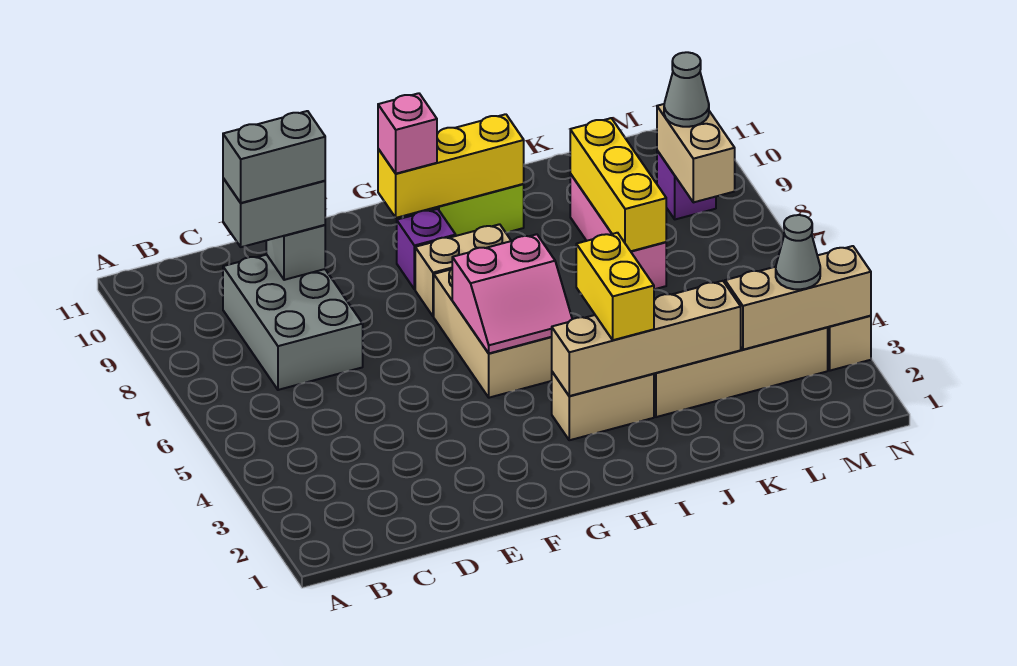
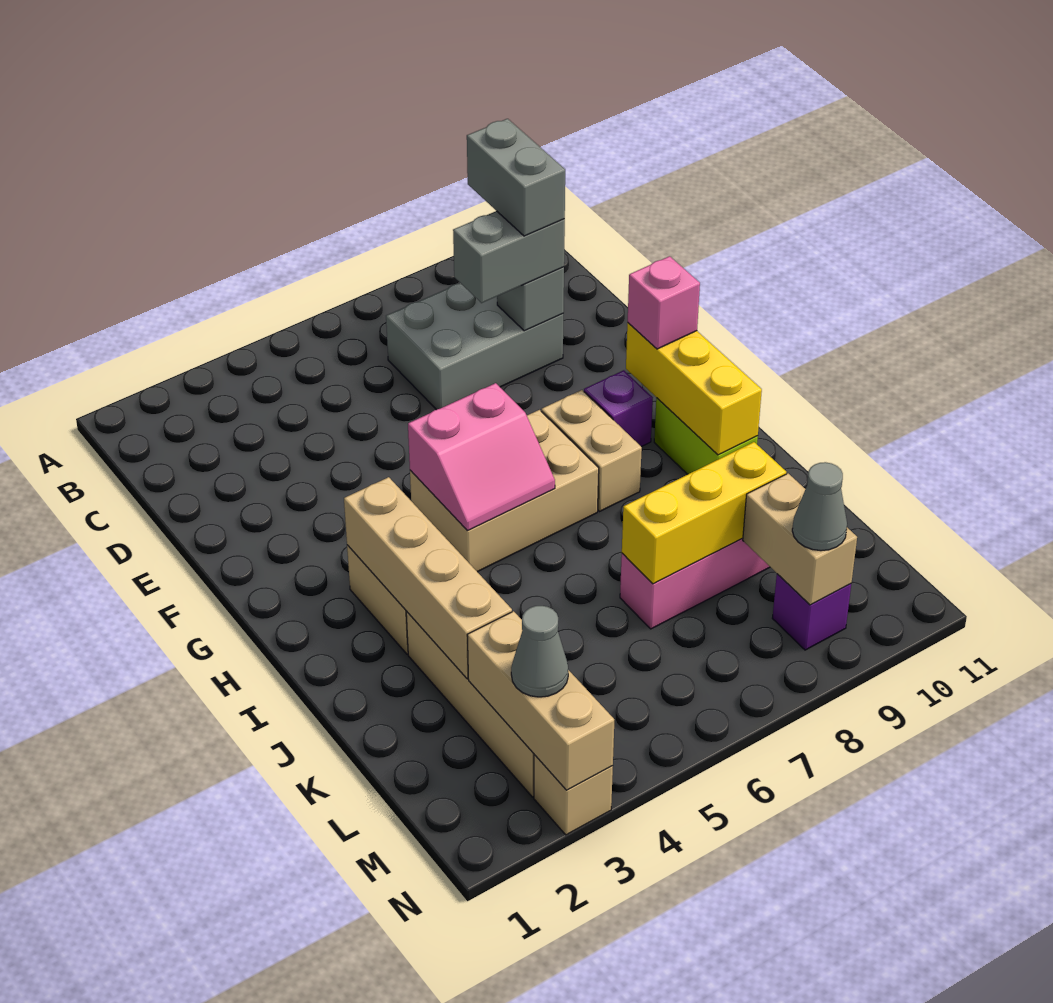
grey 1x2 brick [223,178,325,247] -> grey 1x2 brick turned to [453,211,565,303]
pink 2x2 slope [452,234,572,353] -> pink 2x2 slope turned to [408,383,555,531]
yellow 1x2 brick [576,233,654,340] -> none
tan 1x2 brick [657,104,735,202] -> tan 1x2 brick turned to [743,473,857,605]

